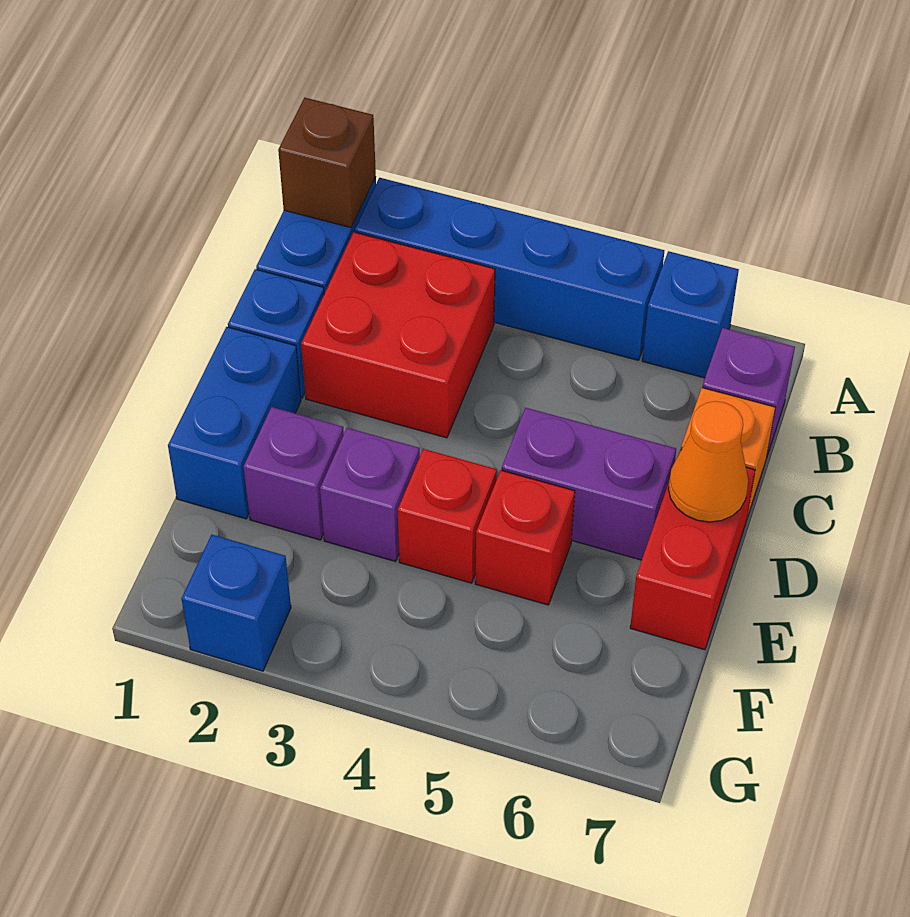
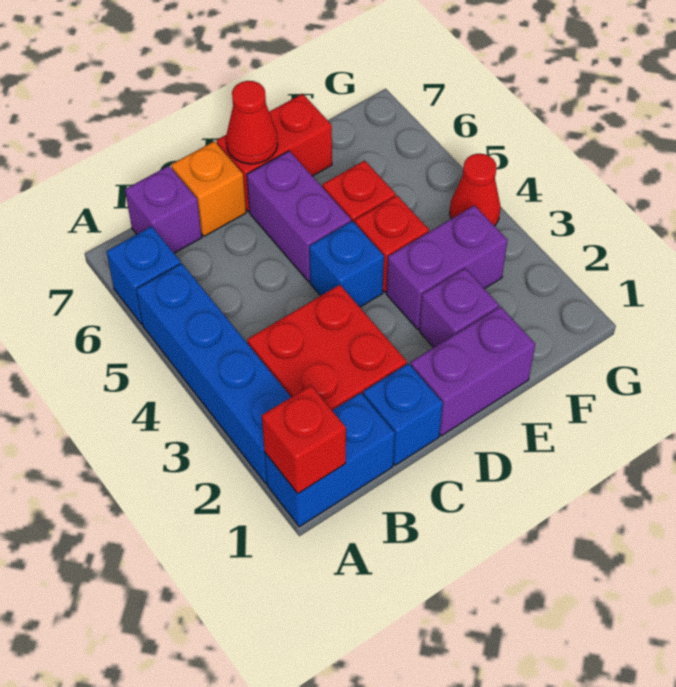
brown 1x1 brick [278,98,376,228] -> red 1x1 brick [262,385,346,493]
blue 1x2 brick [168,327,301,519] -> purple 1x2 brick [411,307,535,436]
orange 1x1 cone [668,401,748,522] -> red 1x1 cone [226,81,278,164]
purple 1x1 brick [320,428,420,561] -> purple 1x2 brick [386,205,507,329]
blue 1x1 brick [181,535,291,671] -> blue 1x1 brick moved to [309,221,384,307]
none -> red 1x1 cone [450,154,501,226]

